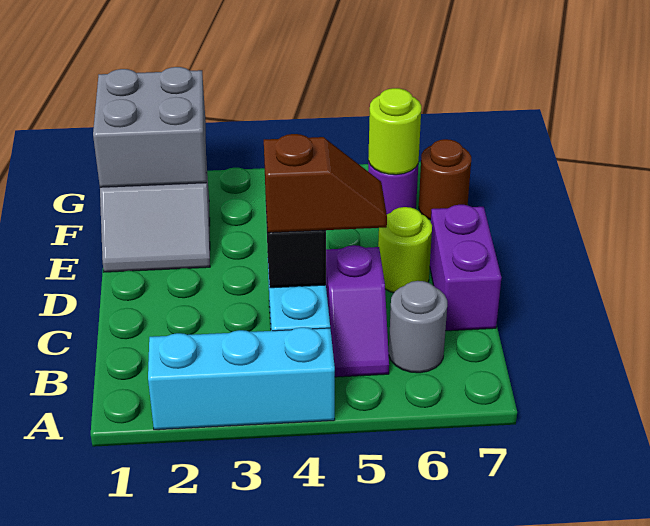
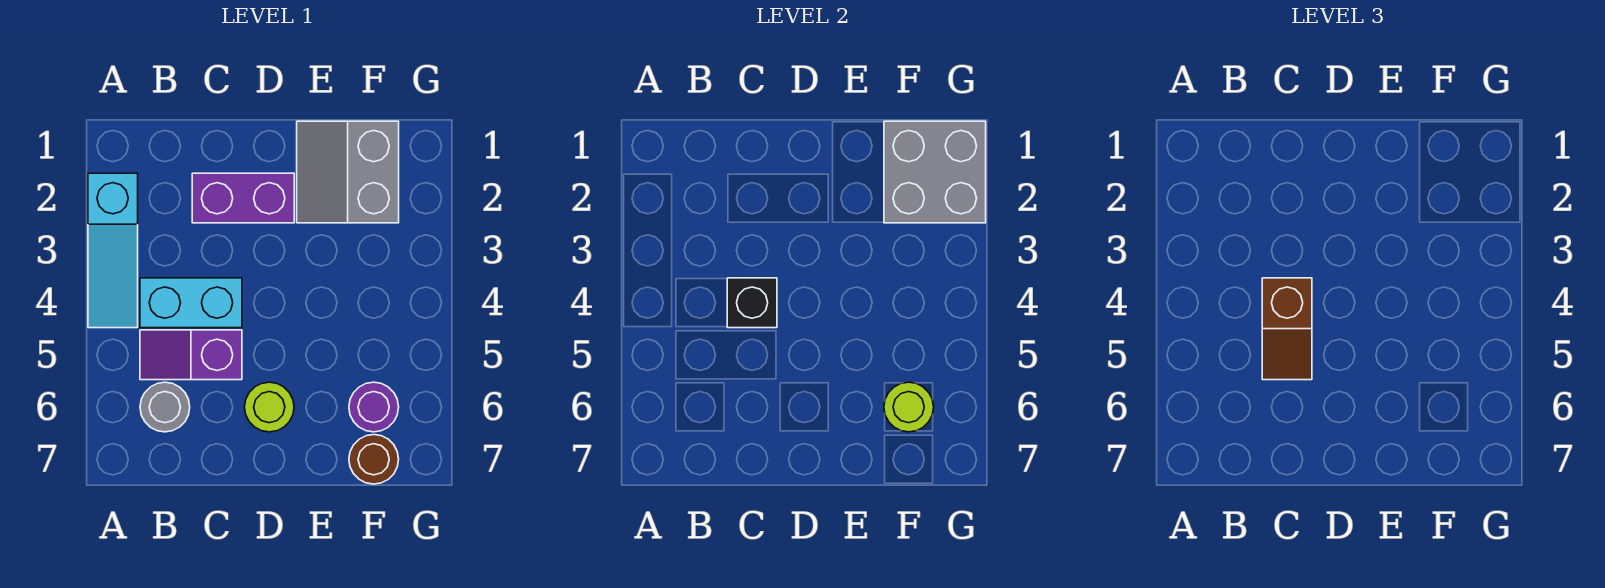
cyan 1x3 brick [148,327,335,430] -> cyan 1x3 slope [88,173,138,328]
purple 1x2 brick [430,205,502,331] -> purple 1x2 brick moved to [192,173,294,223]

